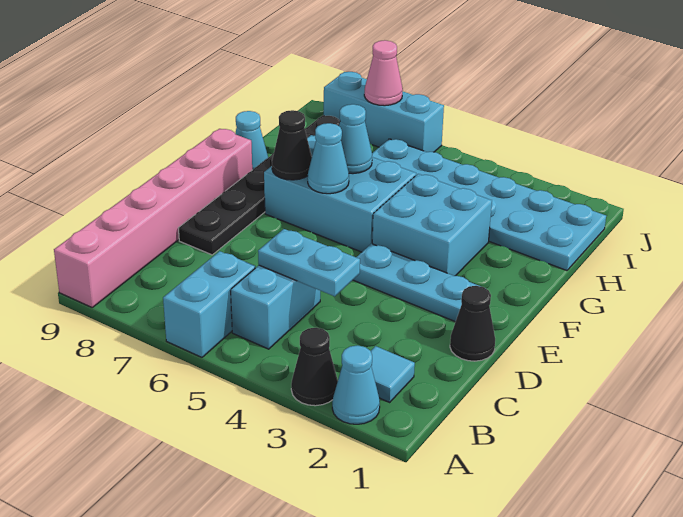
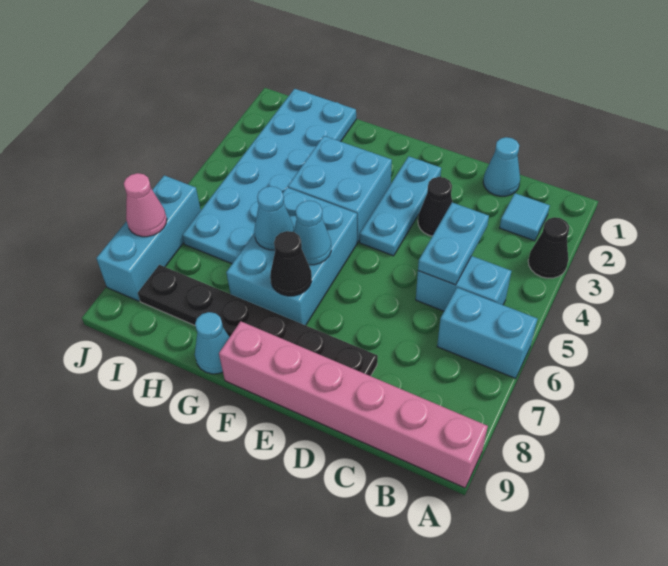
cyan 1x1 cone [332,345,380,424] -> cyan 1x1 cone moved to [483,137,520,196]
black 1x1 cone [450,286,495,361] -> black 1x1 cone moved to [418,177,452,236]

